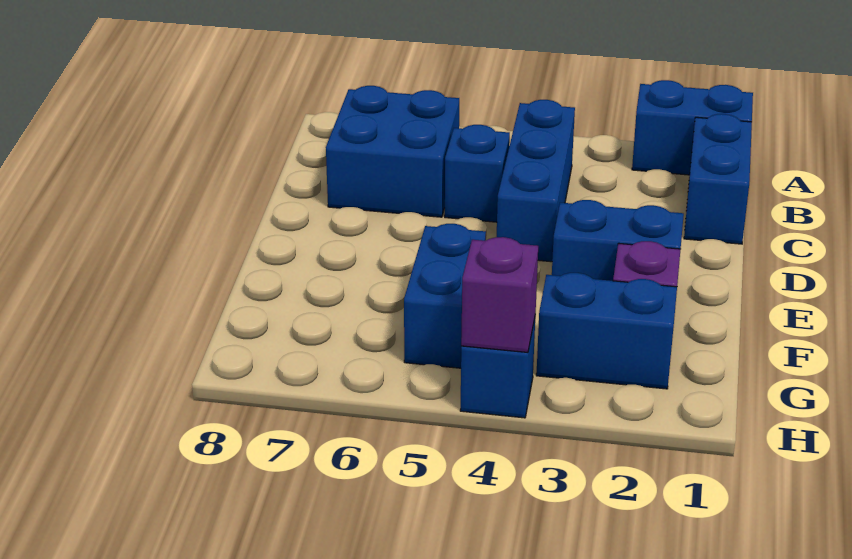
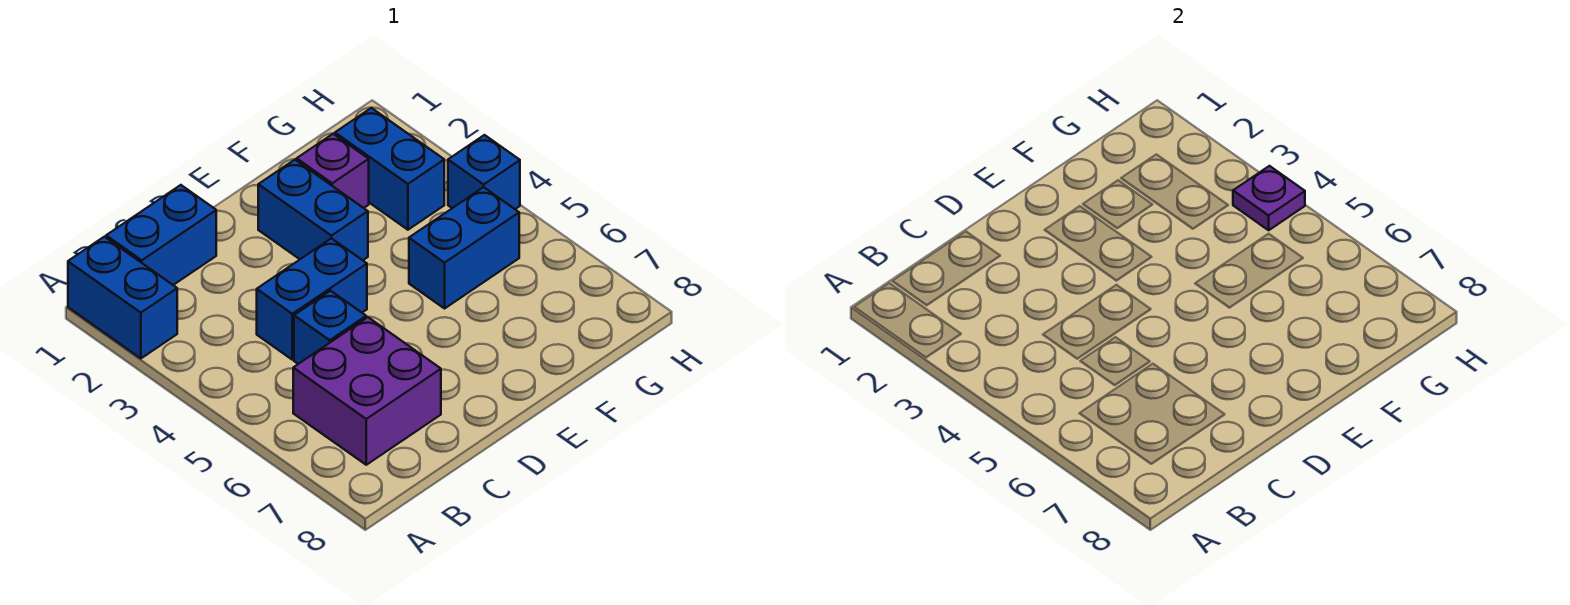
blue 1x3 brick [497,100,575,262] -> blue 1x2 brick [257,238,367,360]
blue 2x2 brick [326,86,459,217] -> purple 2x2 brick [293,317,441,465]
purple 1x1 brick [461,237,538,352] -> purple 1x1 plate [1233,166,1305,230]

